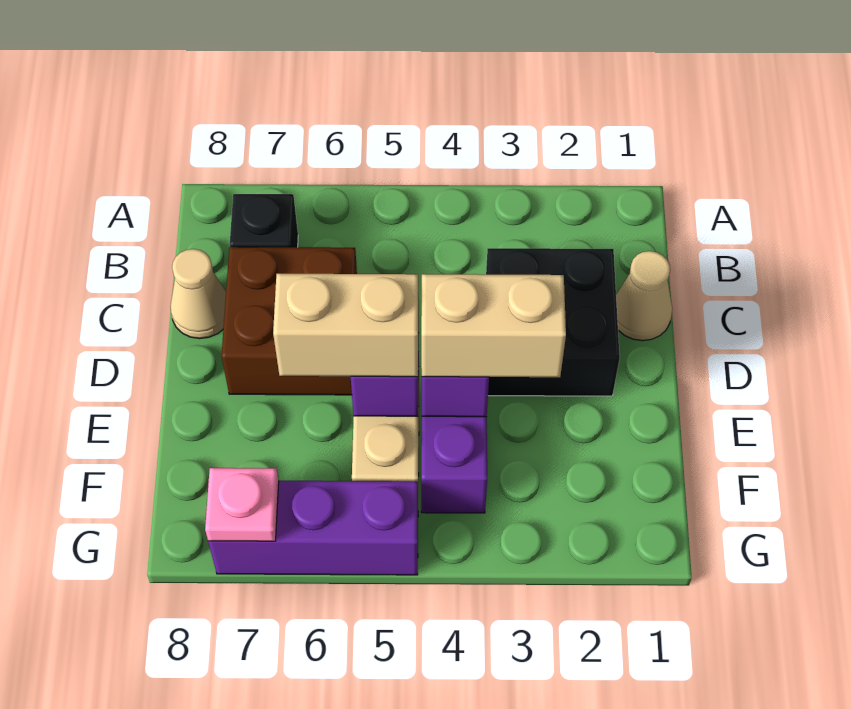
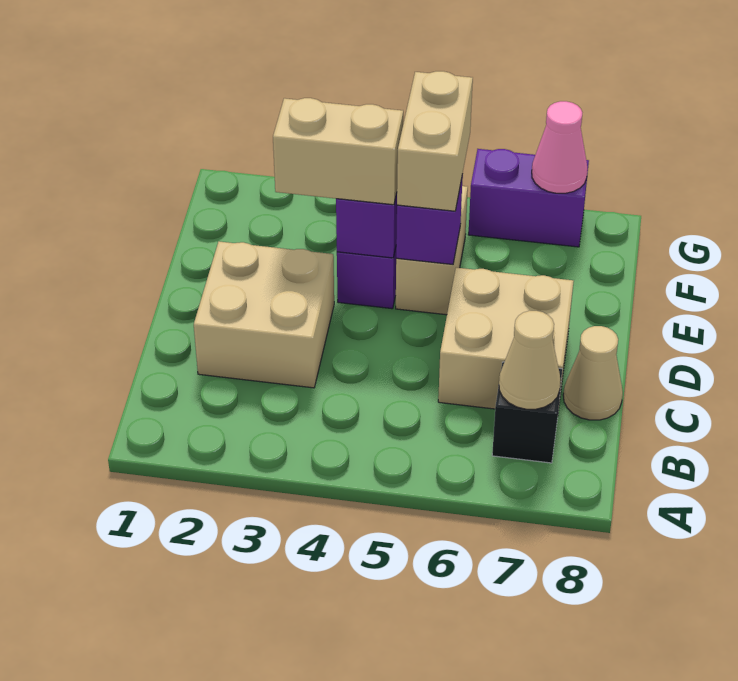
tan 1x1 cone [616,251,672,341] -> tan 1x1 cone moved to [499,311,561,409]
black 2x2 brick [486,248,620,396] -> tan 2x2 brick [194,241,334,388]
brown 2x2 brick [222,247,357,395] -> tan 2x2 brick [438,267,574,410]
tan 1x2 brick [273,274,419,377] -> tan 1x2 brick turned to [397,71,473,211]
purple 1x3 brick [208,481,418,575] -> purple 1x2 brick [468,149,589,247]
pink 1x1 plate [205,468,279,541] -> pink 1x1 cone [532,101,588,193]

